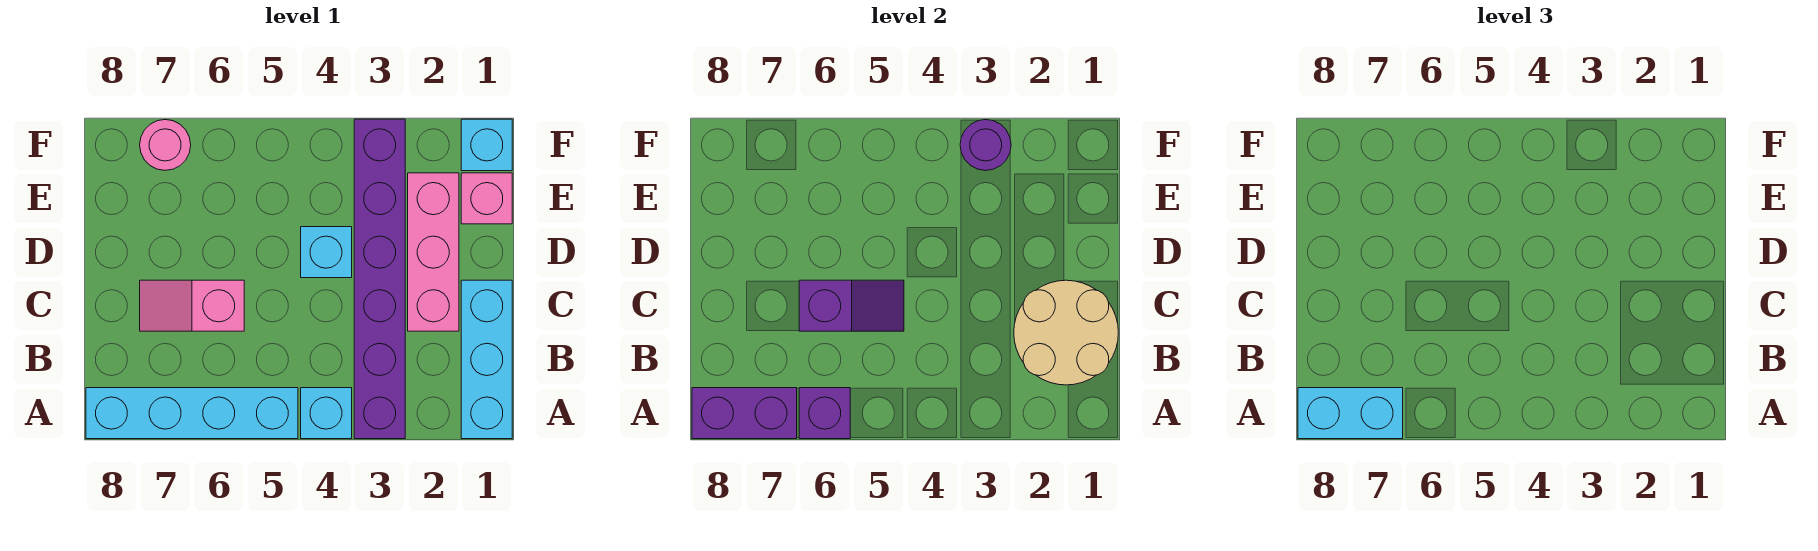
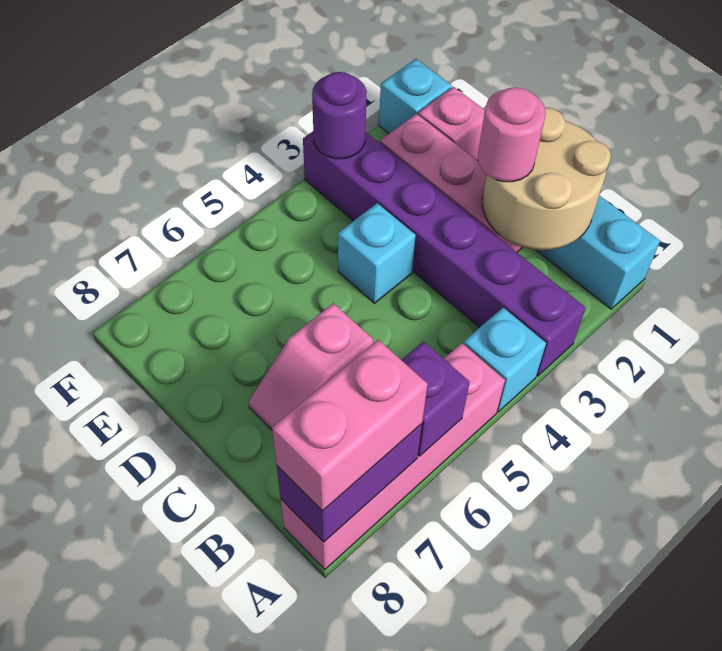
cyan 1x4 brick [86,388,298,439] -> pink 1x4 brick [281,343,505,570]
cyan 1x2 brick [1298,388,1403,439] -> pink 1x2 brick [272,340,428,511]
purple 1x2 slope [799,280,904,331] -> none
pink 1x1 round brick [140,120,191,170] -> pink 1x1 round brick moved to [478,87,546,182]

